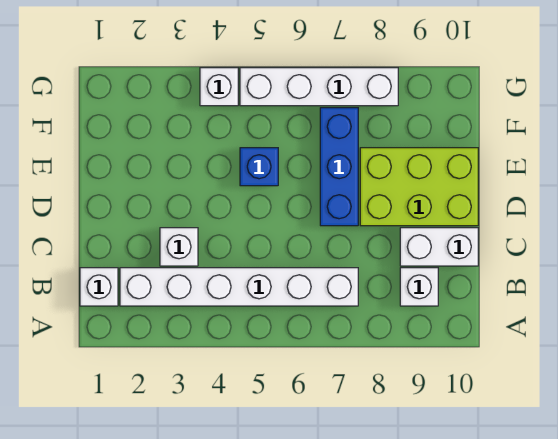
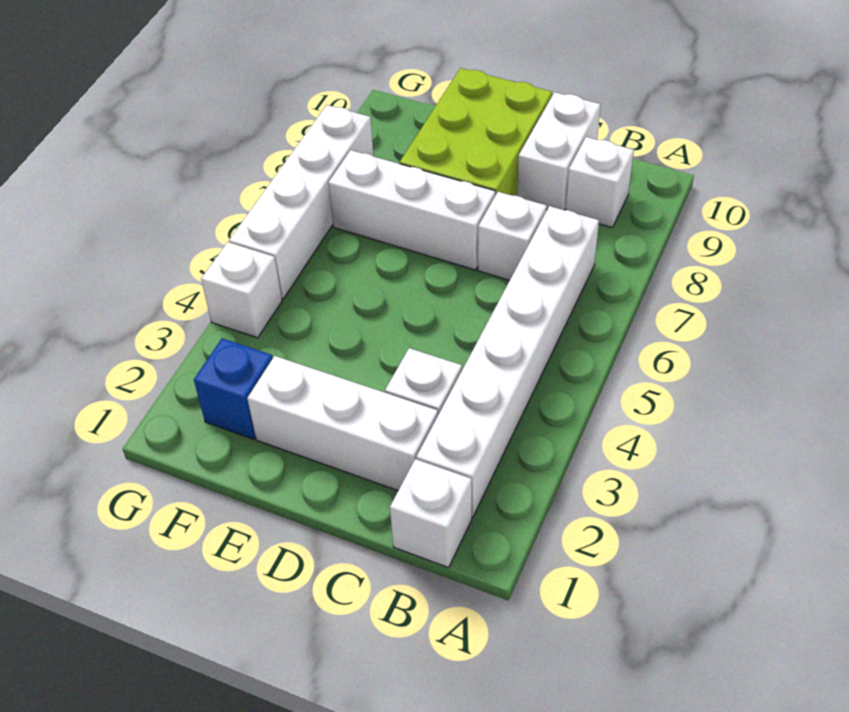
none -> white 1x3 brick [247,356,438,491]
none -> white 1x1 brick [478,192,547,280]
blue 1x3 brick [320,108,358,226] -> white 1x3 brick [328,150,495,270]
blue 1x1 brick [240,148,278,186] -> blue 1x1 brick moved to [194,338,273,439]

